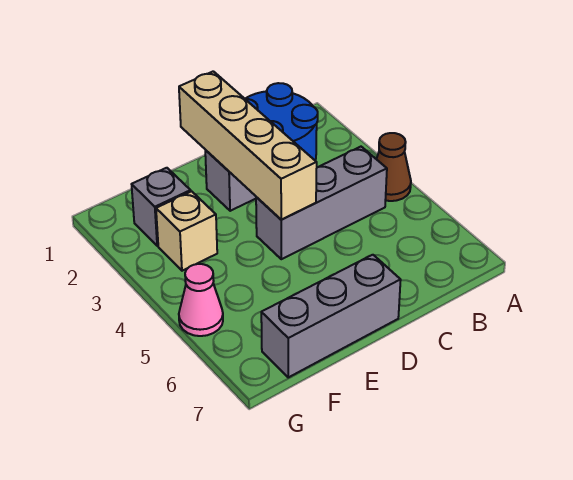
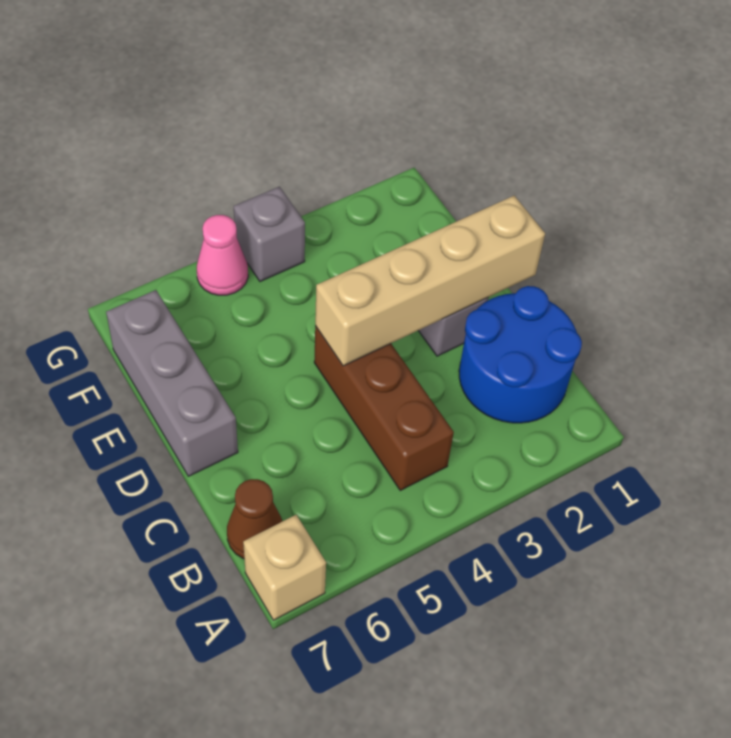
brown 1x1 cone [377,133,411,201] -> brown 1x1 cone moved to [227,479,282,559]
grey 1x3 brick [256,147,387,259] -> brown 1x3 brick [314,326,454,490]
grey 1x1 brick [132,168,191,246] -> grey 1x1 brick moved to [234,187,305,282]
tan 1x1 brick [156,191,217,271] -> tan 1x1 brick moved to [243,515,326,620]

